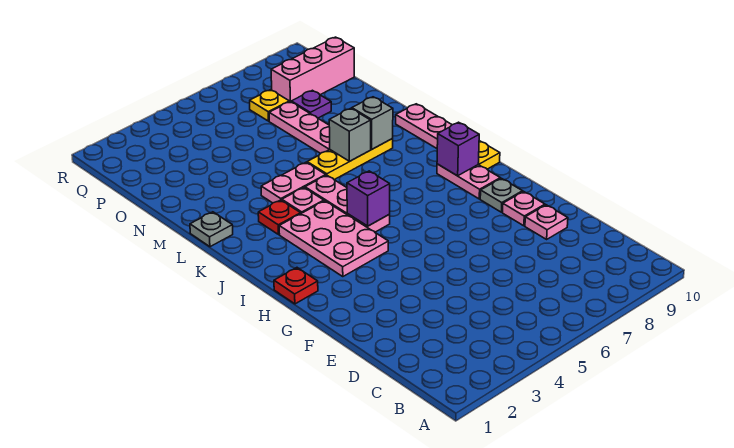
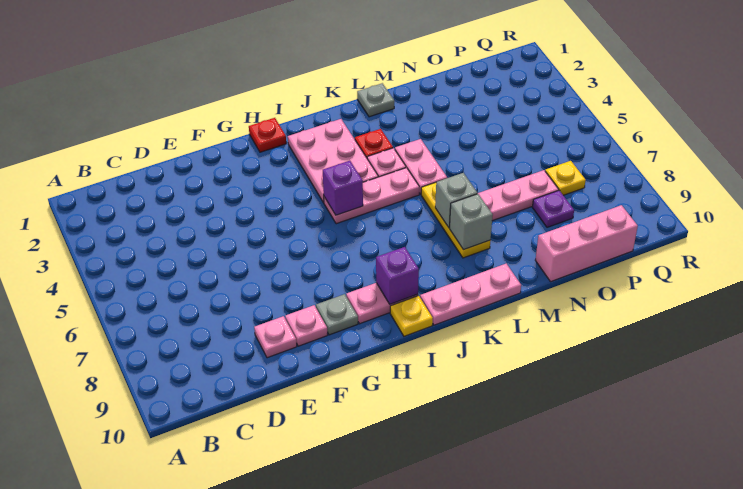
pink 2x3 plate [279,201,388,277] -> pink 2x3 plate turned to [288,119,378,203]
pink 1x3 brick [271,37,354,102] -> pink 1x3 brick turned to [535,205,638,281]

